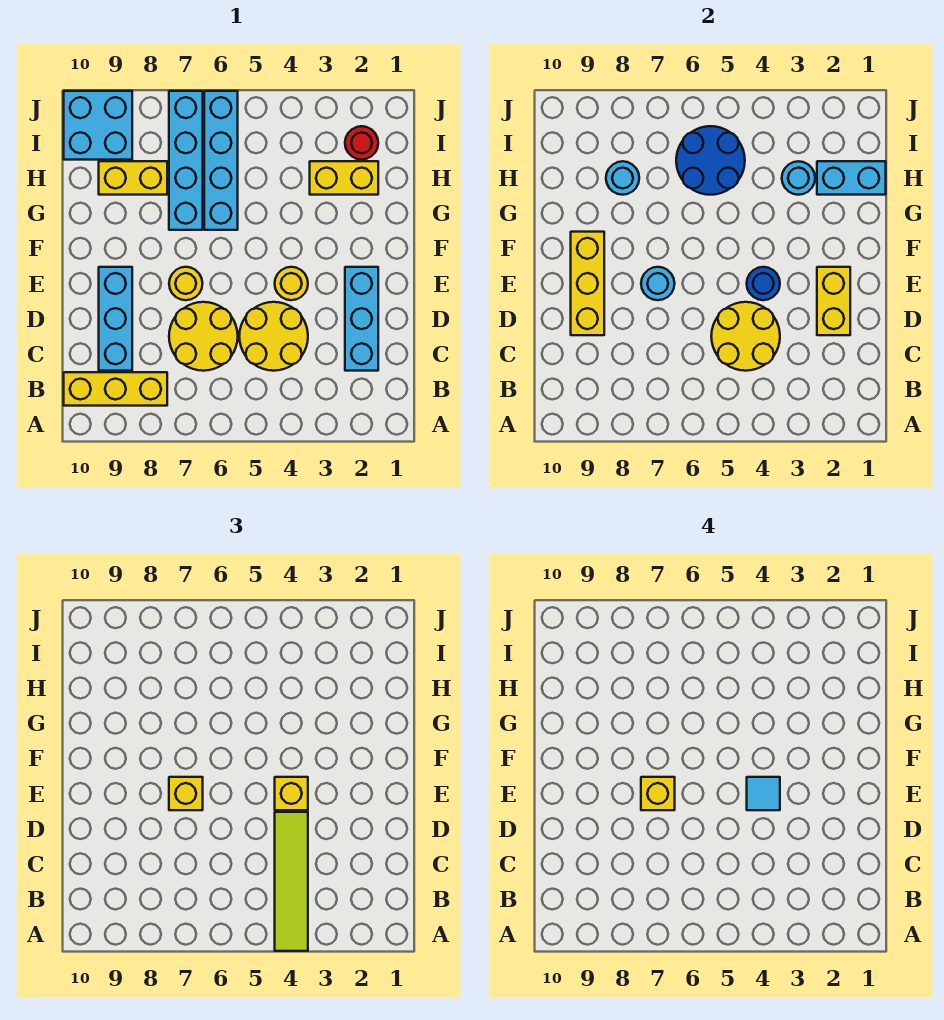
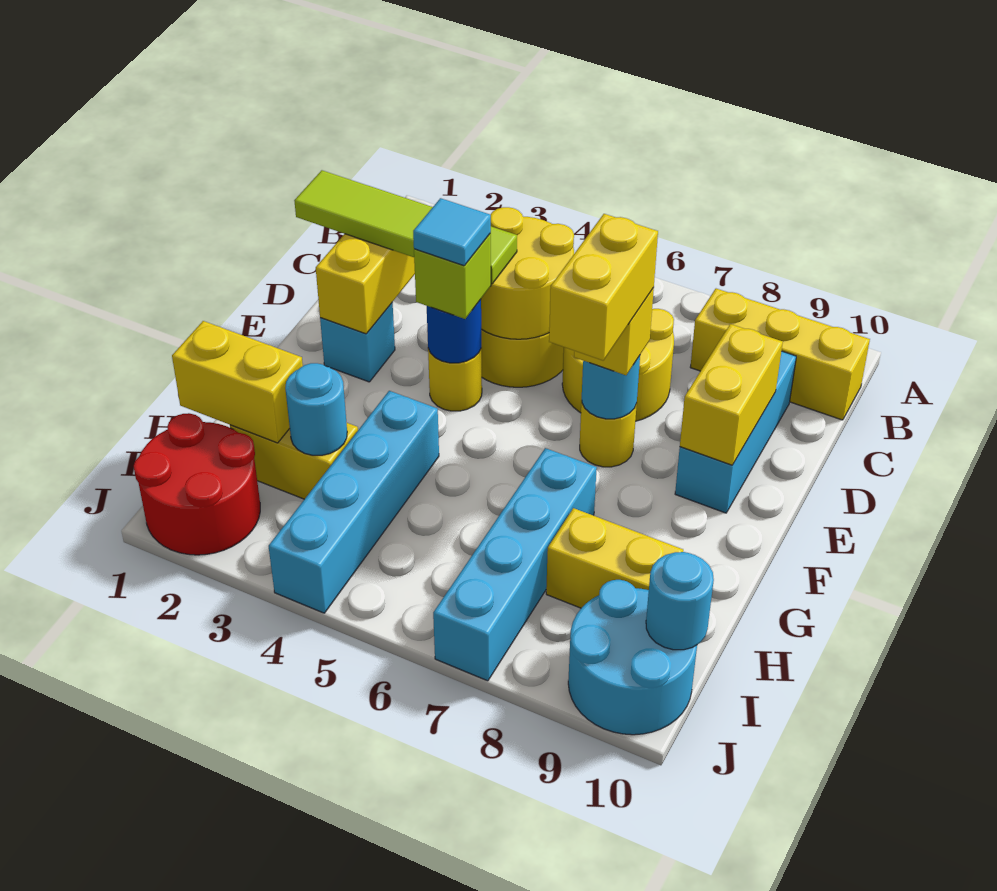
lime 1x4 tile [275,812,308,951] -> lime 1x4 tile turned to [294,170,517,284]
cyan 1x3 brick [345,267,378,371] -> cyan 1x1 brick [320,303,395,382]
yellow 1x3 brick [571,232,604,335] -> yellow 1x2 brick [680,324,783,465]
yellow 1x1 brick [275,777,308,810] -> lime 1x1 brick [414,233,491,319]
yellow 1x1 brick [641,777,675,810] -> yellow 1x2 brick [549,214,658,360]
cyan 1x4 brick [204,91,238,230] -> cyan 1x4 brick moved to [269,391,439,613]
cyan 1x2 brick [817,161,886,195] -> yellow 1x2 brick [172,321,303,443]
blue 2x2 round brick [676,126,745,195] -> none
cyan 1x1 round brick [606,161,639,195] -> cyan 1x1 round brick moved to [646,552,714,650]
red 1x1 round brick [345,126,378,160] -> red 2x2 round brick [134,413,260,555]
cyan 2x2 brick [64,91,132,160] -> cyan 2x2 round brick [568,580,697,735]

